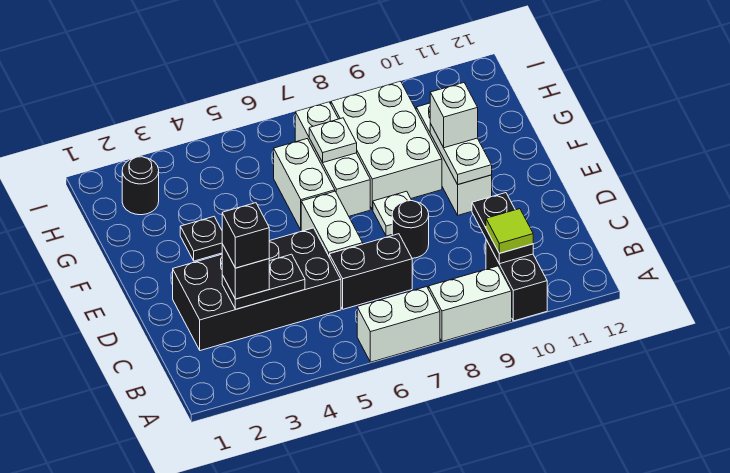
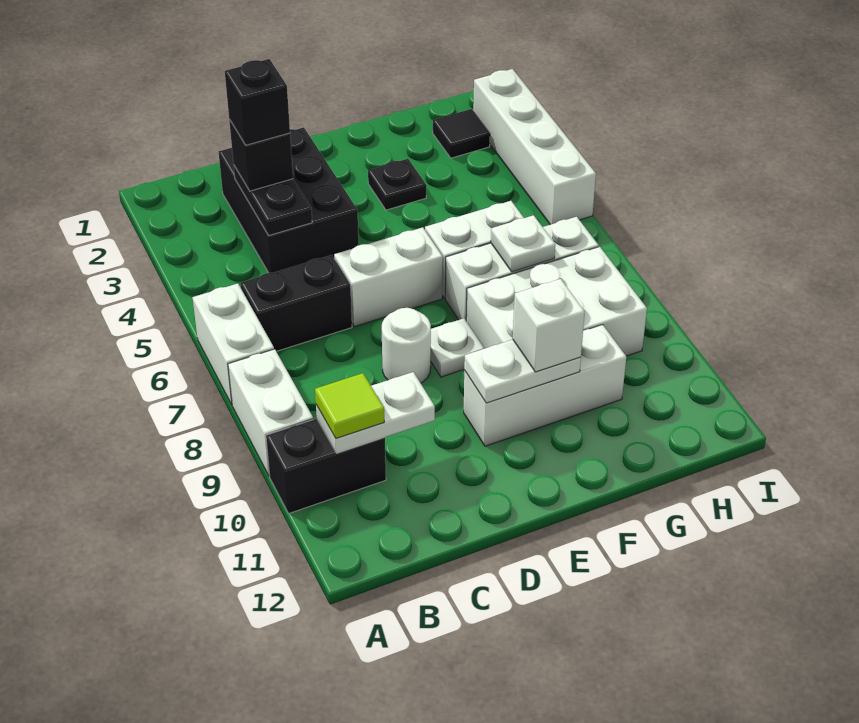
black 1x2 plate [472,193,533,264] -> white 1x2 plate [316,372,435,453]
black 2x4 brick [173,228,341,351] -> black 2x3 brick [219,127,359,273]
black 1x2 brick [329,234,412,309] -> black 1x2 brick turned to [240,255,352,351]
black 1x1 round brick [392,201,429,258] -> white 1x1 round brick [382,308,431,383]
black 1x1 round brick [122,157,159,215] -> black 1x1 tile [433,109,490,158]
none -> white 1x4 brick [473,69,596,225]

